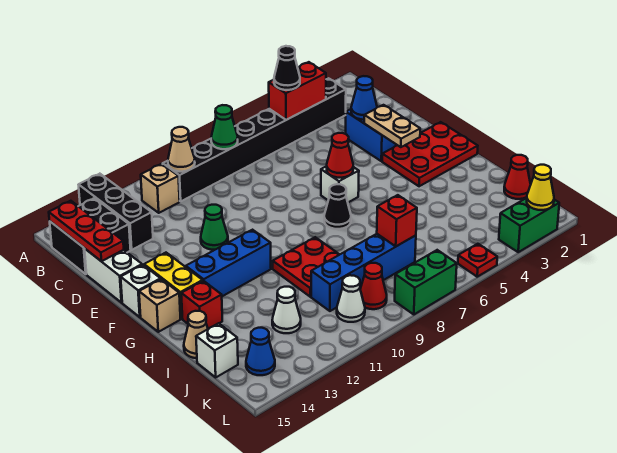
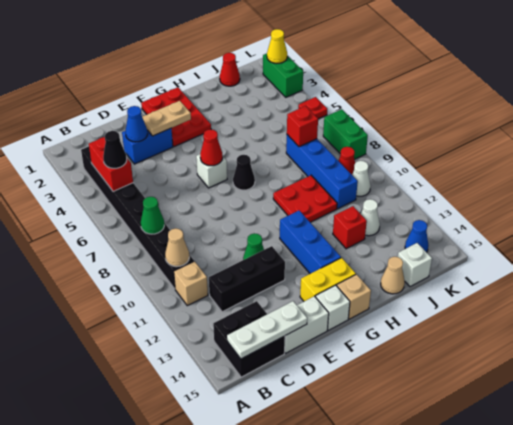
black 1x3 brick [79,174,153,250] -> black 1x3 brick moved to [209,246,285,312]
red 1x3 plate [49,201,124,261] -> white 1x3 plate [227,301,307,359]
red 1x1 brick [181,281,222,329] -> red 1x1 brick moved to [333,206,367,249]

